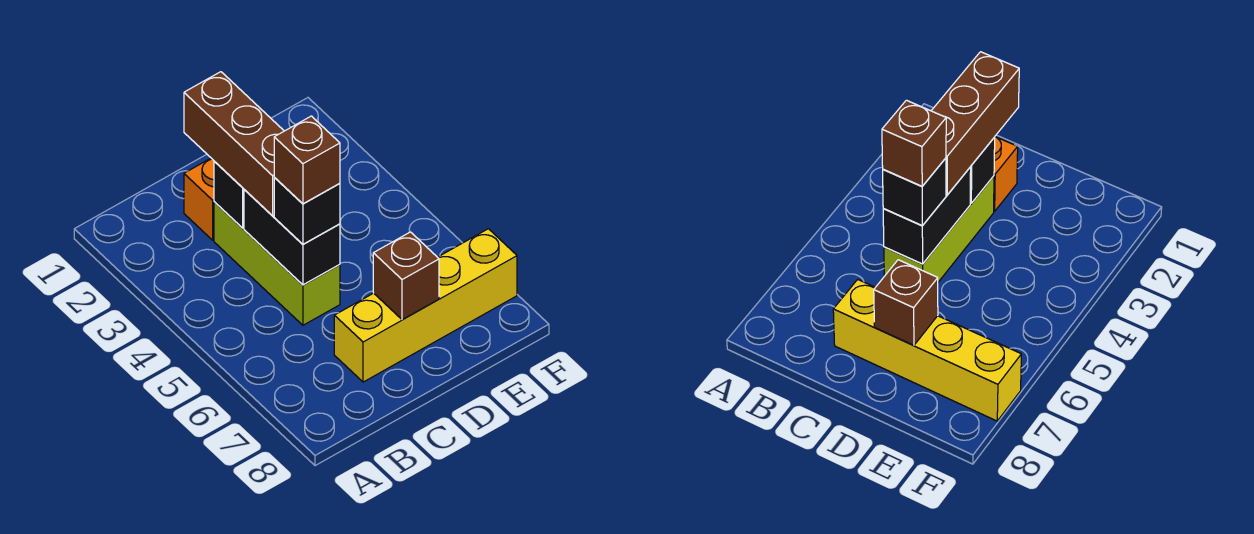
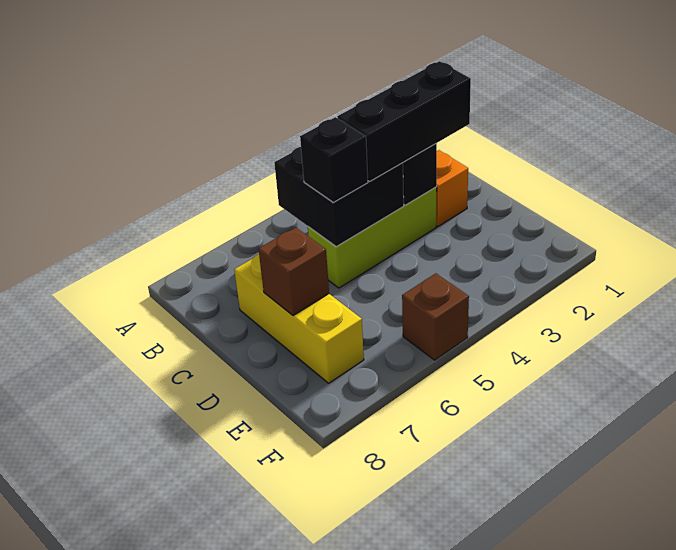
brown 1x3 brick [184,72,284,216] -> black 1x3 brick [337,61,471,181]
black 1x2 brick [244,190,340,285] -> black 2x2 brick [274,147,404,246]
brown 1x1 brick [274,116,340,204] -> brown 1x1 brick moved to [402,273,469,360]
yellow 1x4 brick [334,229,517,382] -> yellow 1x3 brick [234,254,364,383]

